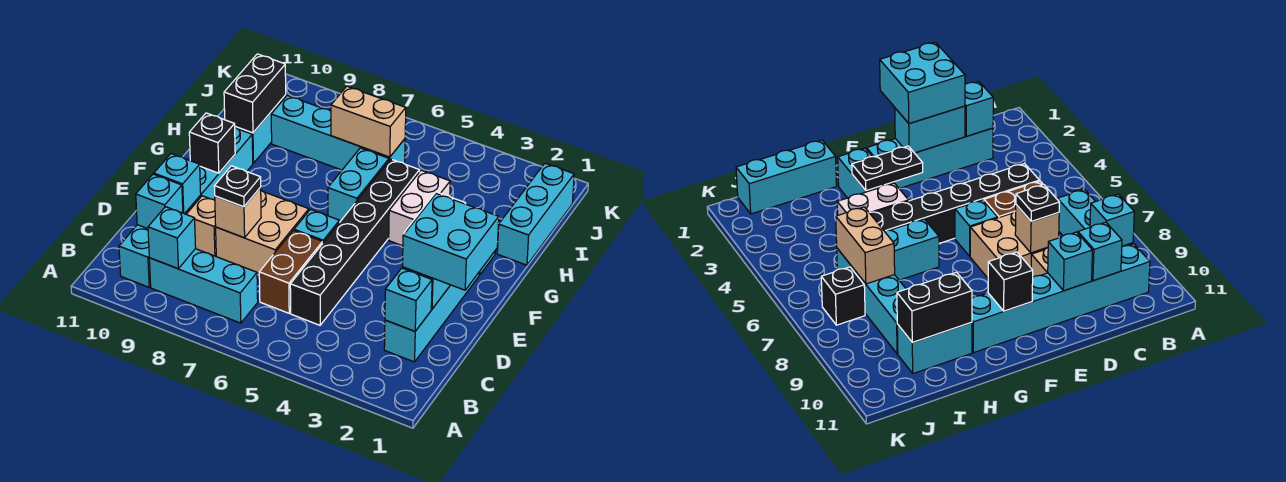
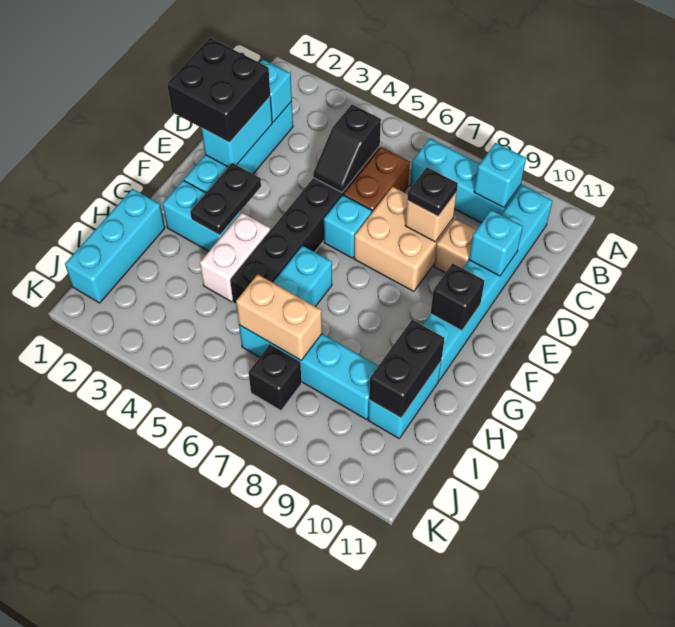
none -> black 1x2 slope [313,105,381,192]
cyan 1x1 brick [136,174,183,229] -> none
cyan 2x2 brick [402,193,499,290] -> black 2x2 brick [167,38,270,143]

